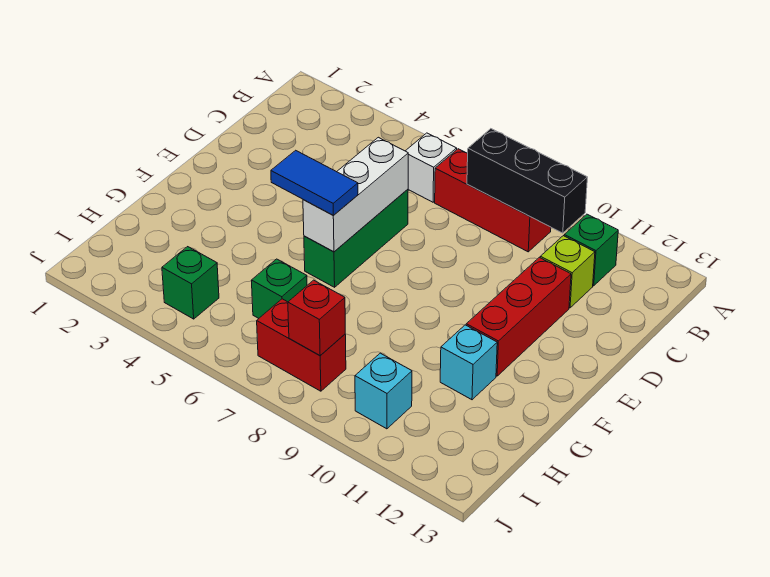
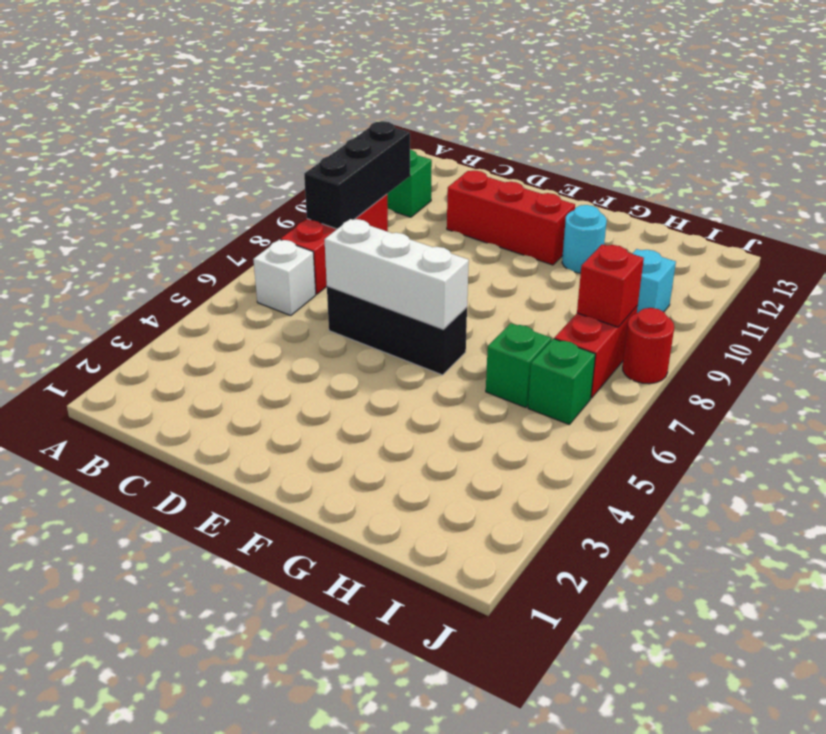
lime 1x1 brick [540,236,595,308] -> none
green 1x3 brick [304,189,408,287] -> black 1x3 brick [327,286,467,375]
blue 1x2 tile [271,150,358,215] -> none
cyan 1x1 brick [440,325,497,400] -> cyan 1x1 round brick [562,205,607,273]
green 1x1 brick [162,247,219,319] -> green 1x1 brick moved to [528,339,595,424]
none -> red 1x1 round brick [623,308,674,384]

